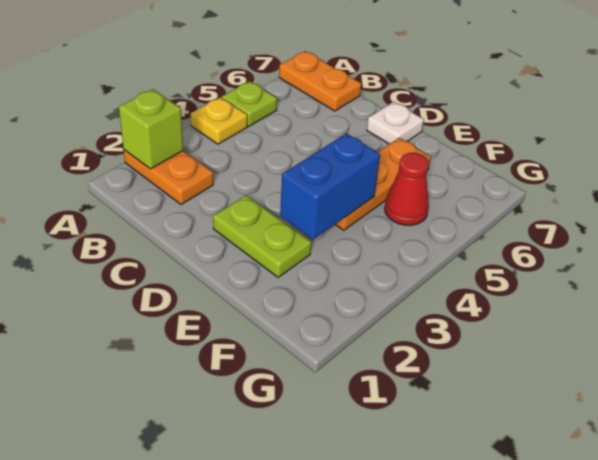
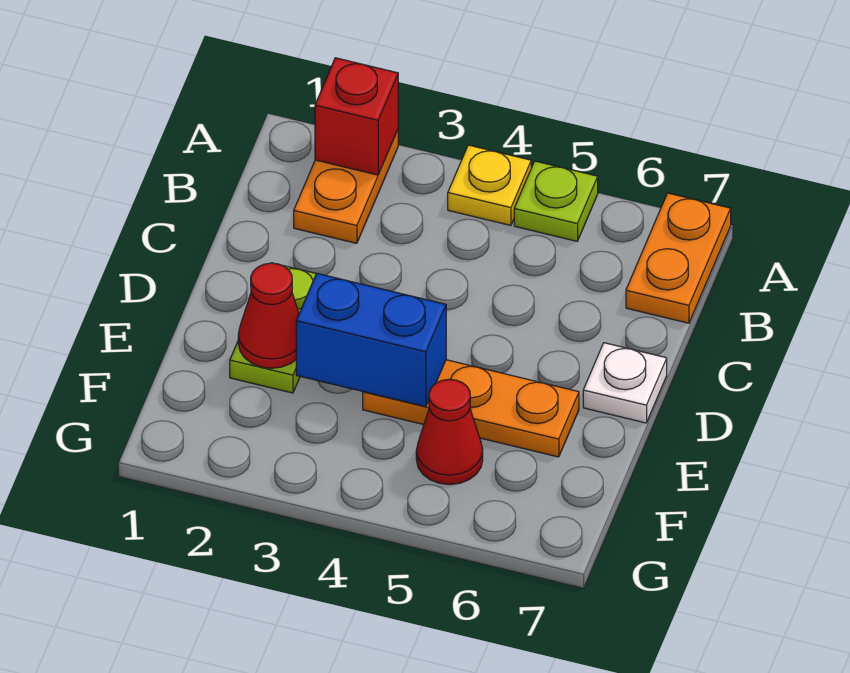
lime 1x1 brick [119,89,183,169] -> red 1x1 brick [315,58,398,175]
none -> red 1x1 cone [238,263,299,368]

